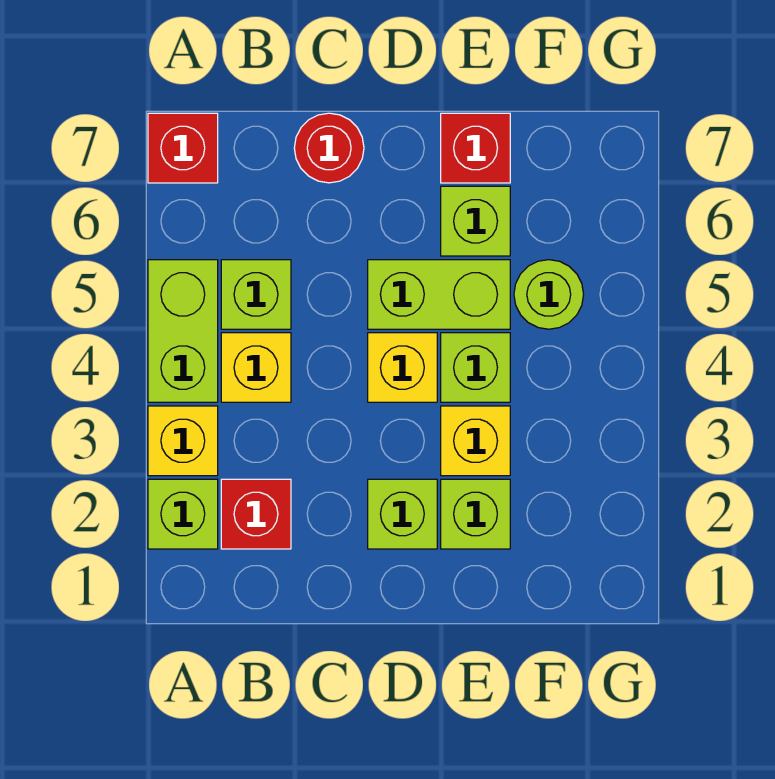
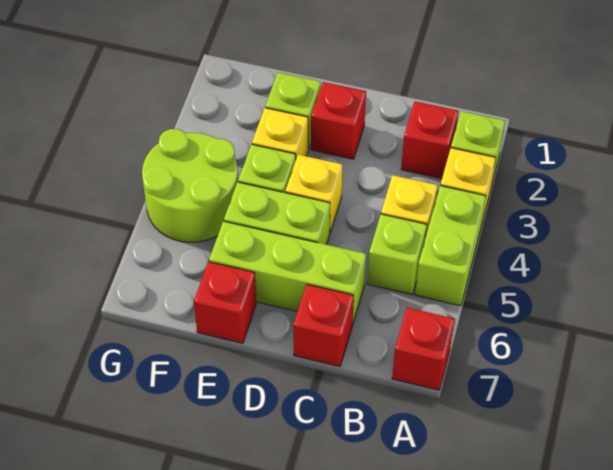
red 1x1 round brick [294,113,364,183] -> red 1x1 brick [293,285,354,367]
lime 1x1 brick [368,479,437,549] -> red 1x1 brick [311,82,366,159]
lime 1x1 brick [441,186,510,256] -> lime 1x3 brick [209,221,366,324]
lime 1x1 round brick [514,260,584,329] -> lime 2x2 round brick [142,129,238,242]

